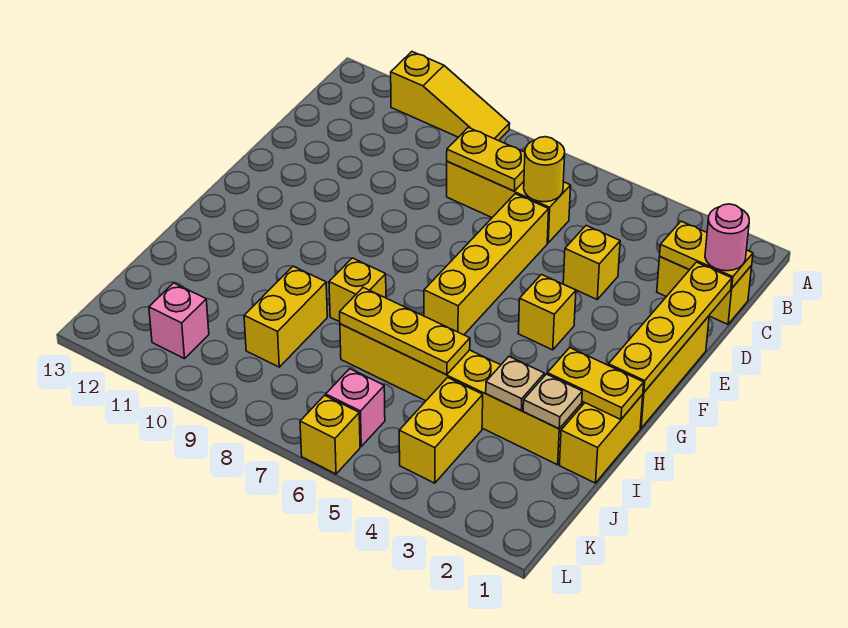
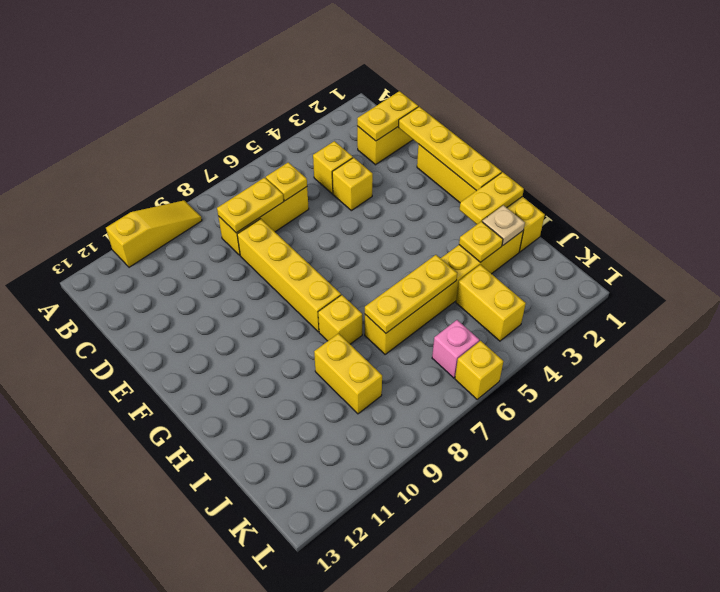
pink 1x1 round brick [705,204,749,271] -> none
yellow 1x1 round brick [524,137,565,202] -> yellow 1x1 plate [266,162,307,201]
yellow 1x4 brick [424,194,549,335] -> yellow 1x4 brick moved to [237,219,341,332]
yellow 1x1 brick [518,275,576,350] -> yellow 1x1 brick moved to [313,141,353,194]
tan 1x1 plate [486,357,544,410] -> yellow 1x1 plate [459,221,503,262]
pink 1x1 brick [149,283,209,359] -> none

